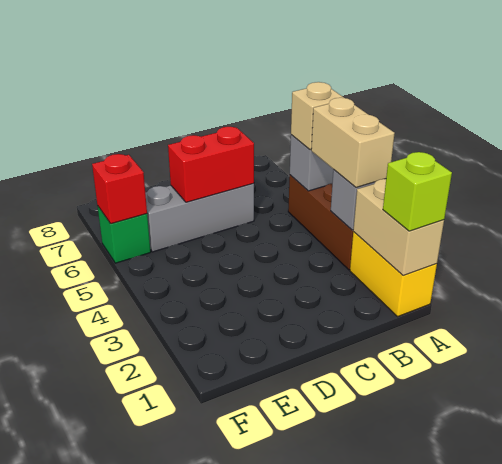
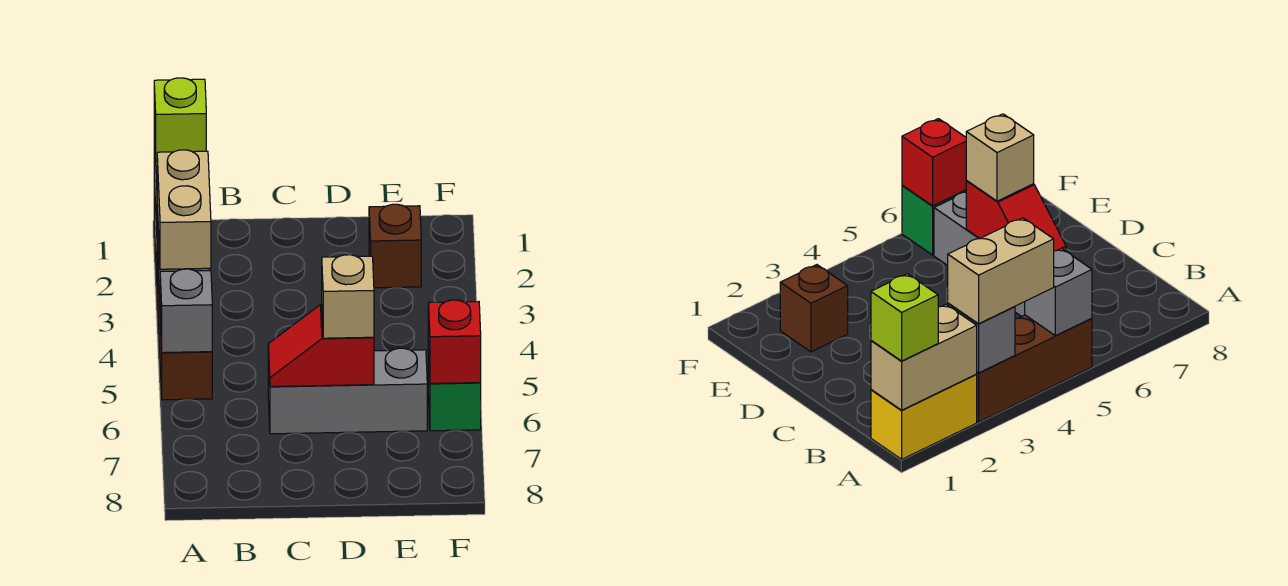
tan 1x1 brick [291,82,344,150] -> tan 1x1 brick moved to [322,255,374,338]
red 1x2 brick [168,127,254,202] -> red 1x2 slope [268,304,374,387]
none -> brown 1x1 brick [369,204,421,288]

